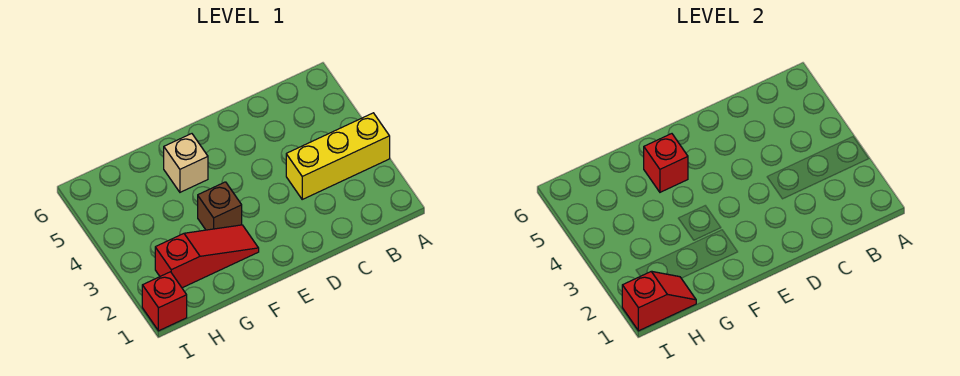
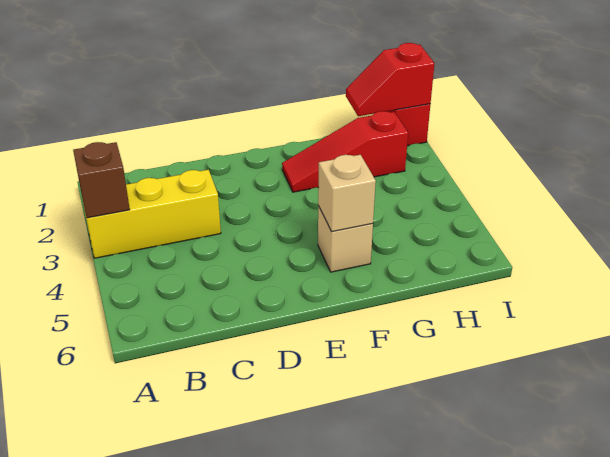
brown 1x1 brick [198,182,242,230] -> brown 1x1 brick moved to [73,142,130,218]
red 1x1 brick [644,134,688,192] -> tan 1x1 brick [318,155,376,232]

